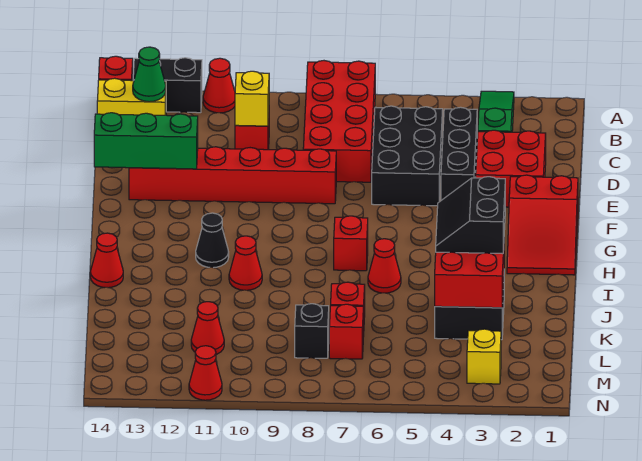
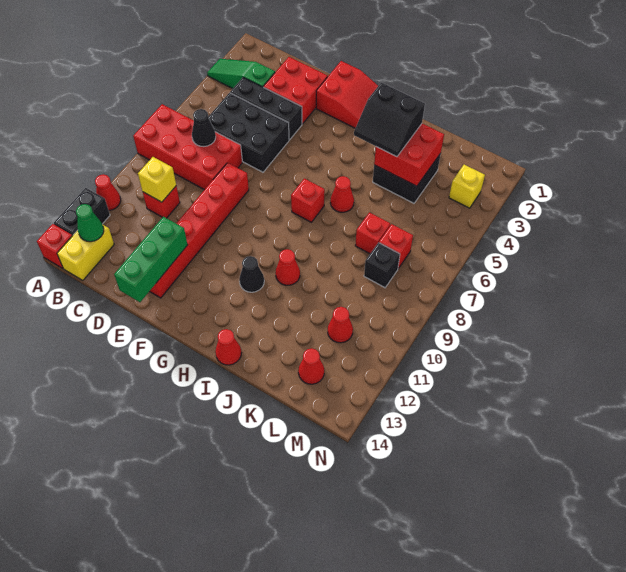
none -> black 1x1 cone [192,109,216,147]
red 1x1 cone [189,346,222,400] -> red 1x1 cone moved to [298,348,324,384]

